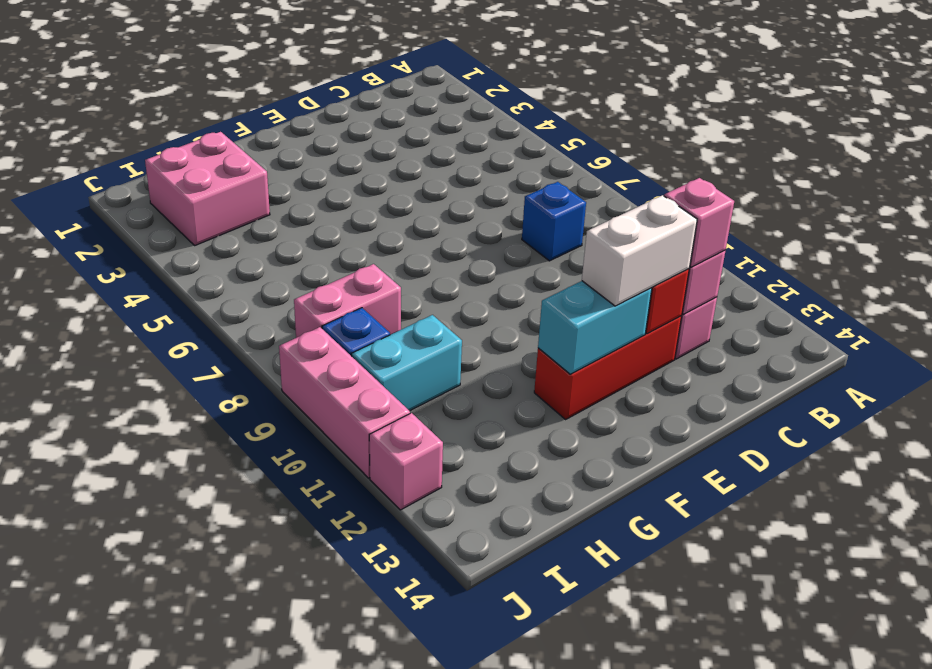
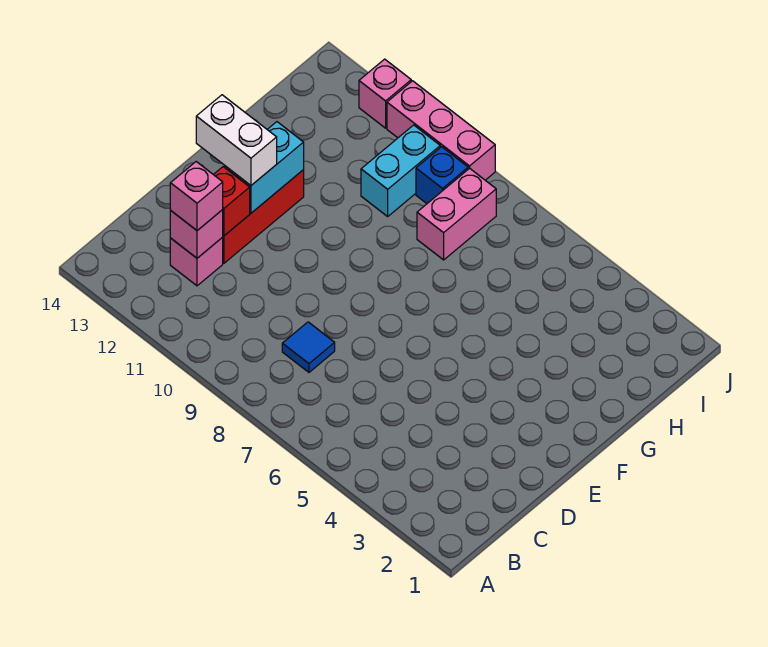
blue 1x1 brick [522,182,586,261] -> blue 1x1 tile [282,322,335,372]
white 1x2 brick [582,195,697,306] -> white 1x2 brick turned to [196,95,277,185]
pink 2x2 brick [145,132,270,245] -> none

